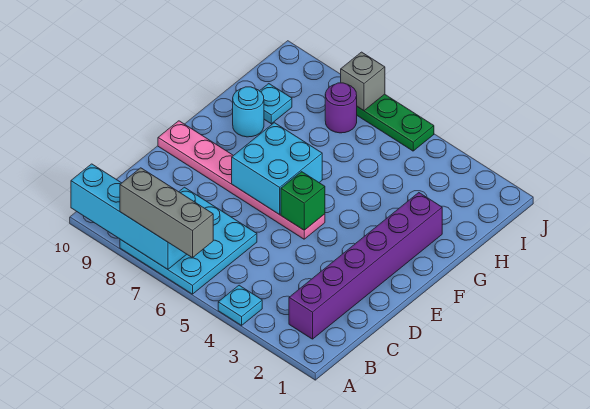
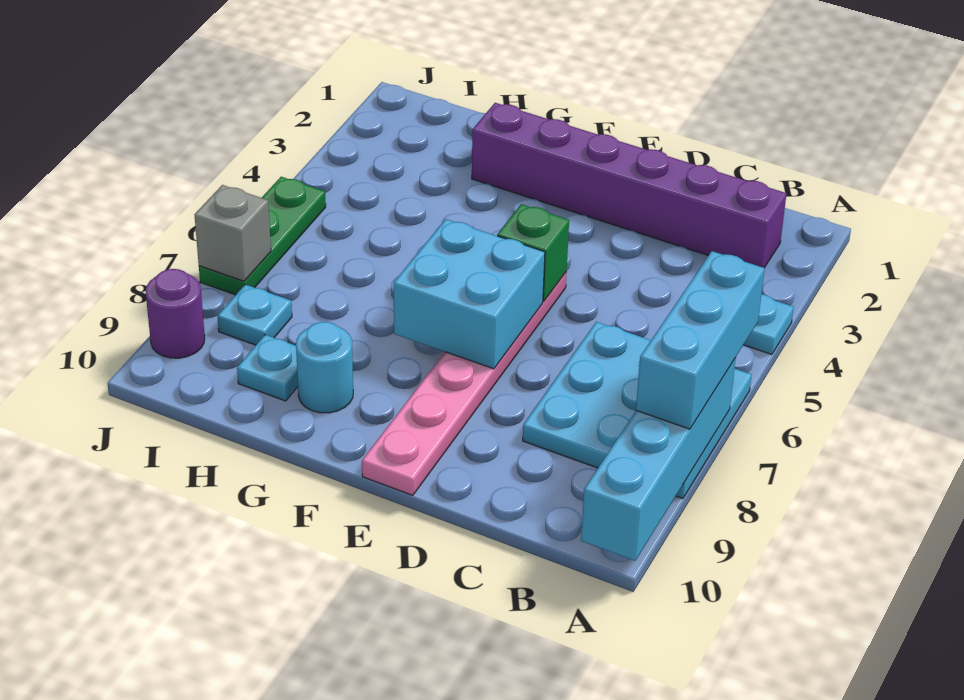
grey 1x3 brick [120,168,213,258] -> cyan 1x3 brick [636,251,765,429]
purple 1x1 round brick [325,83,357,133] -> purple 1x1 round brick moved to [146,269,205,358]
none -> cyan 1x1 plate [217,284,292,345]

